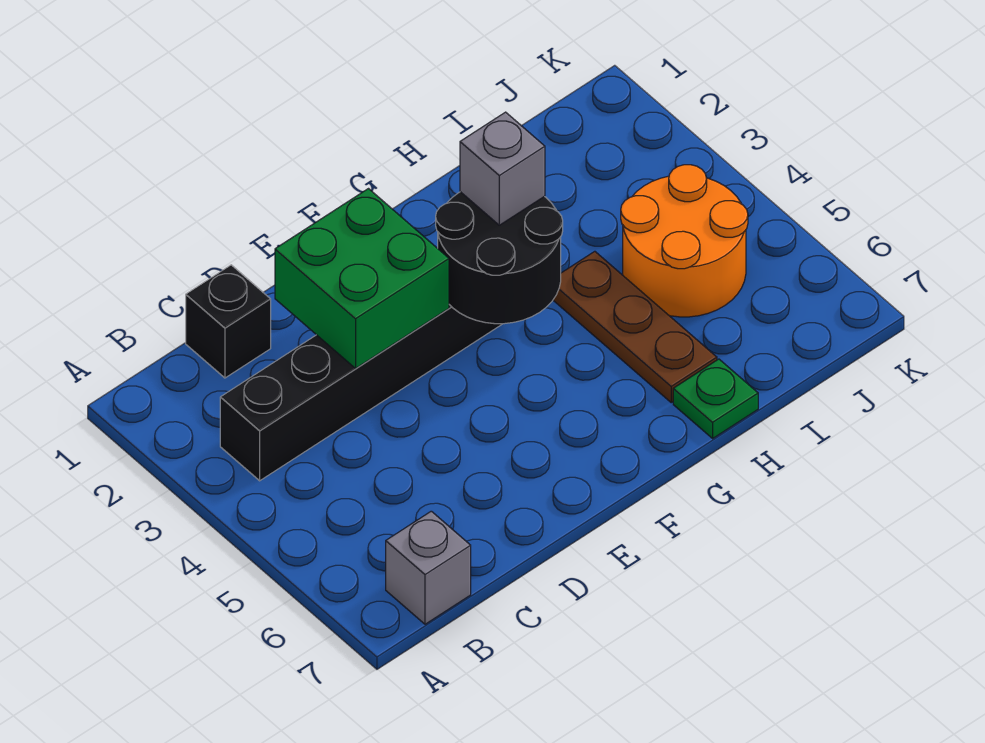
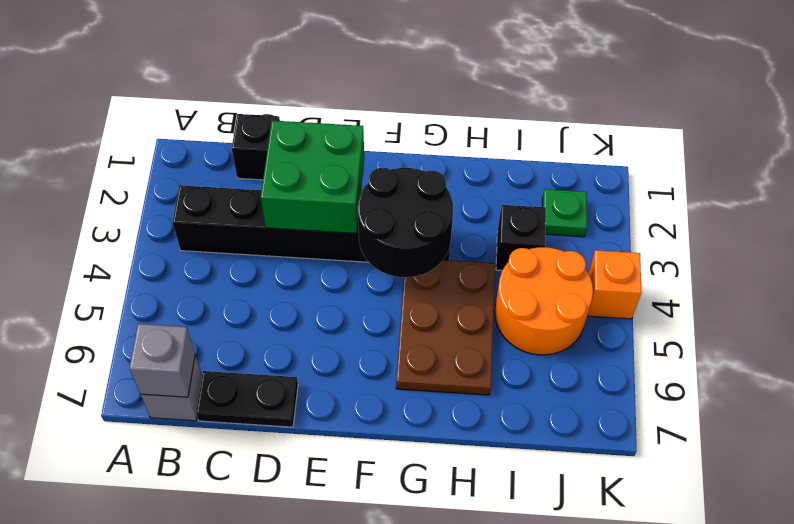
none -> black 1x2 plate [196,371,298,427]
grey 1x1 brick [460,112,545,225] -> grey 1x1 brick moved to [129,324,195,397]
brown 1x3 plate [553,251,717,403] -> brown 2x3 plate [396,260,495,395]
green 1x1 plate [673,359,758,438] -> green 1x1 plate moved to [542,189,587,237]
none -> black 1x1 brick [496,205,546,271]
none -> orange 1x1 brick [587,250,641,319]

